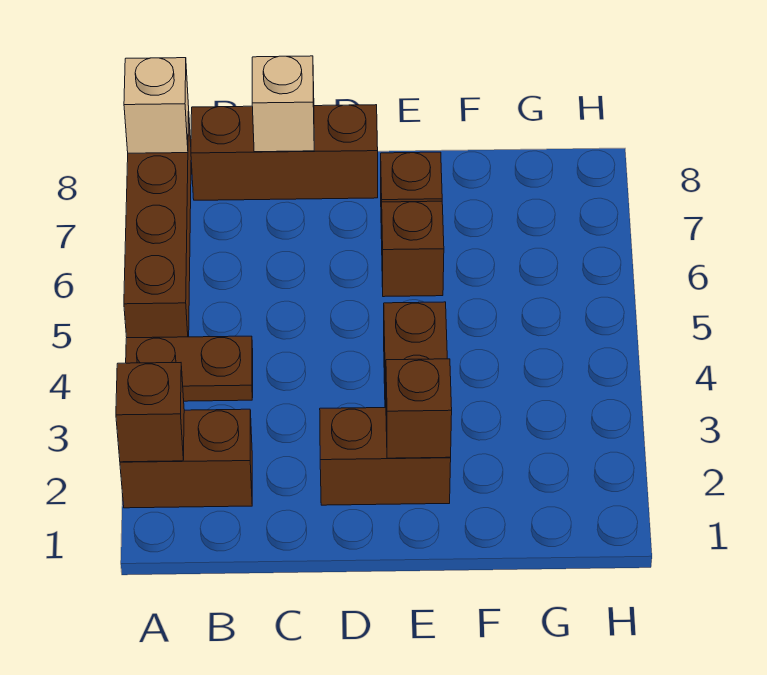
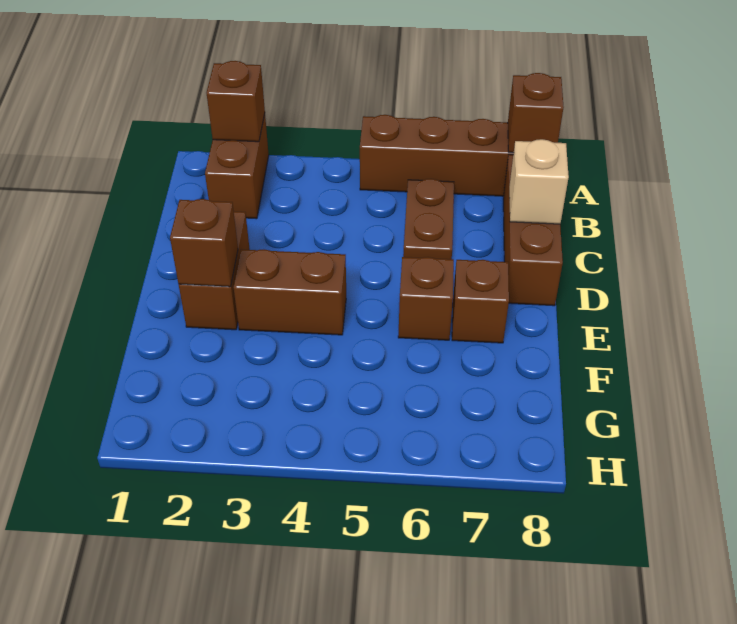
brown 1x2 plate [126,336,253,401] -> brown 1x2 plate moved to [403,179,454,259]
tan 1x1 brick [124,58,189,153] -> brown 1x1 brick [508,73,564,153]

